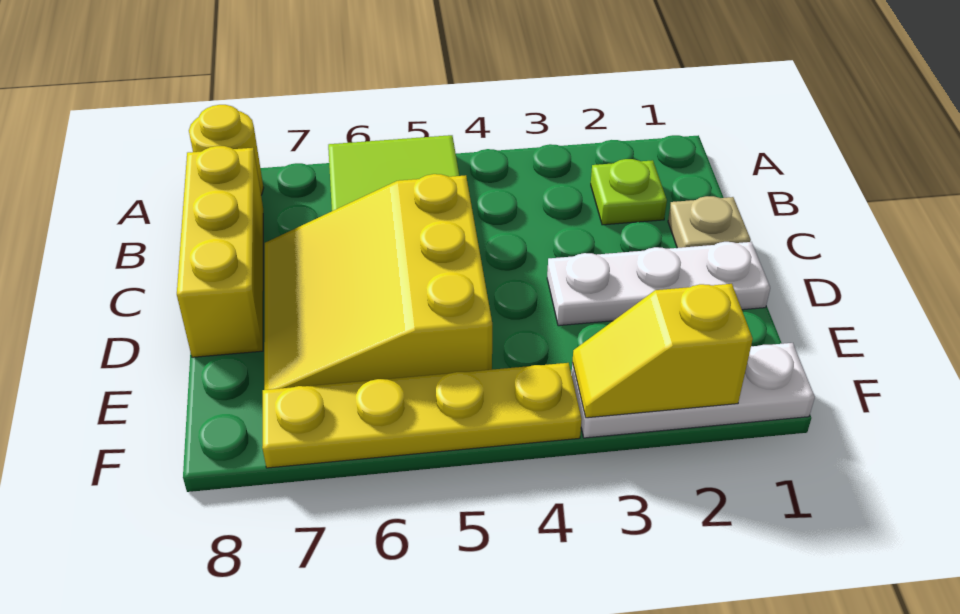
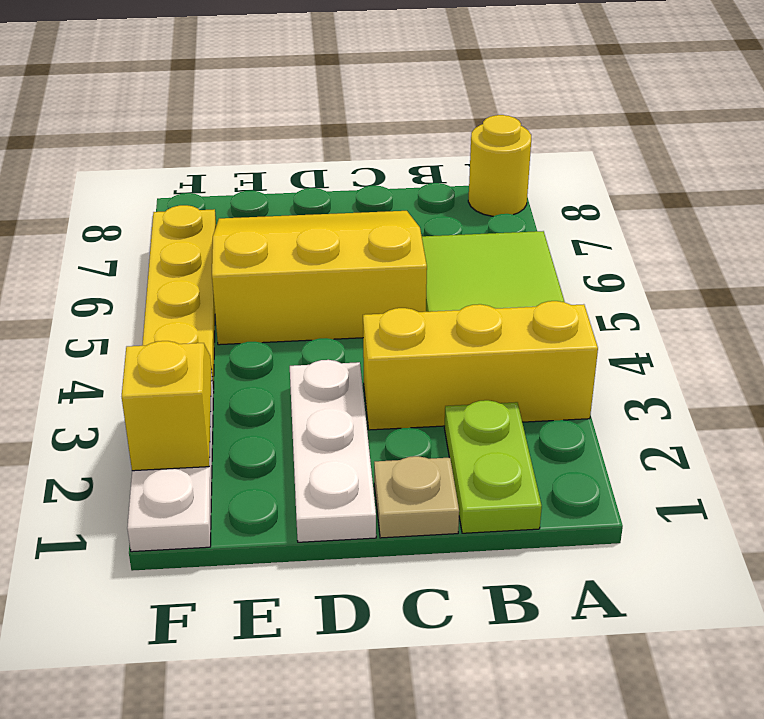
lime 1x1 plate [591,159,667,225] -> lime 1x2 plate [444,400,542,533]
yellow 1x3 brick [177,146,263,357] -> yellow 1x3 brick moved to [363,301,598,430]

